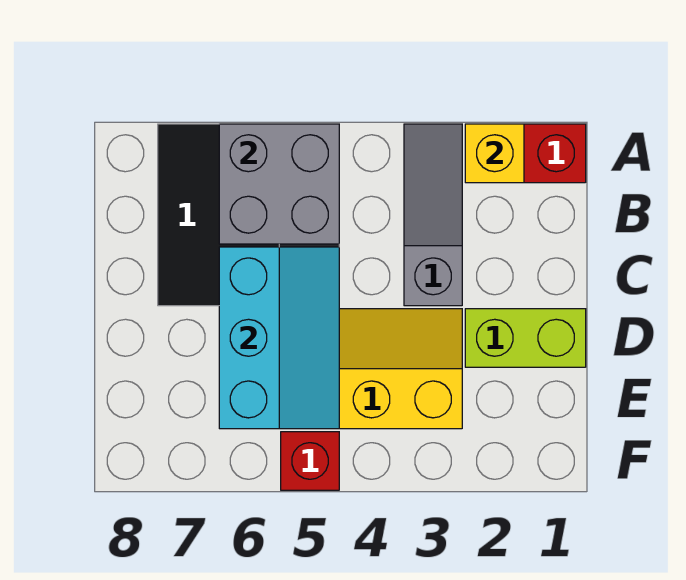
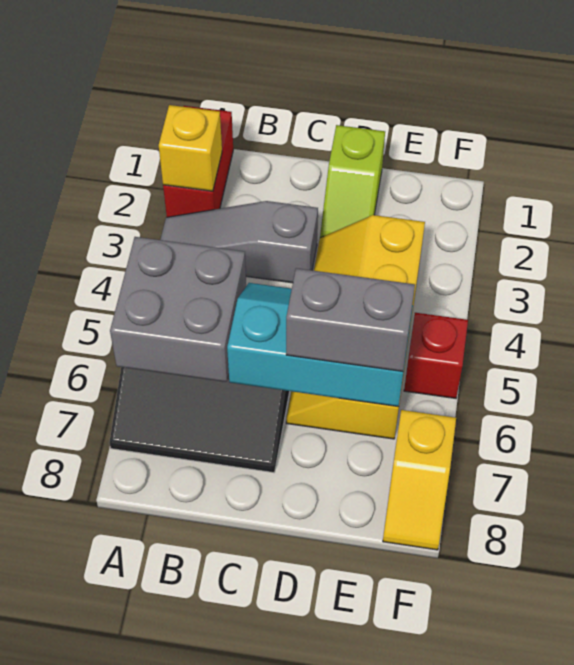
lime 1x2 brick [465,309,586,367] -> lime 1x2 slope [320,125,385,238]
none -> grey 1x2 brick [286,268,415,371]
none -> yellow 1x2 slope [383,410,456,550]

